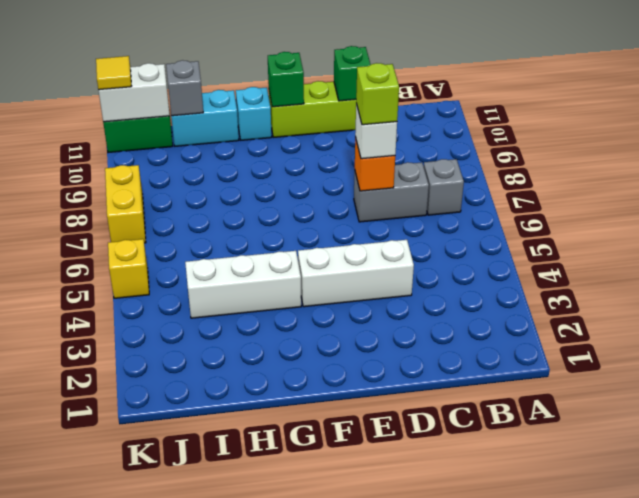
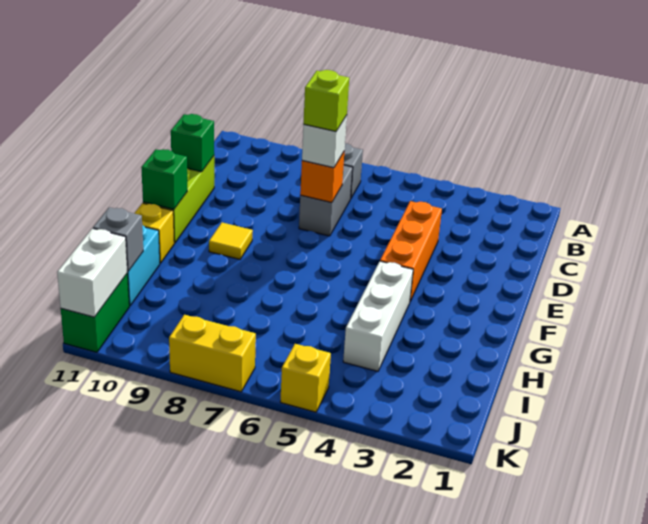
white 1x3 brick [298,240,414,307] -> orange 1x3 brick [380,201,442,301]
cyan 1x1 brick [236,87,272,140] -> yellow 1x1 brick [134,203,174,263]
yellow 1x1 tile [96,56,131,90] -> yellow 1x1 tile moved to [209,223,253,259]

